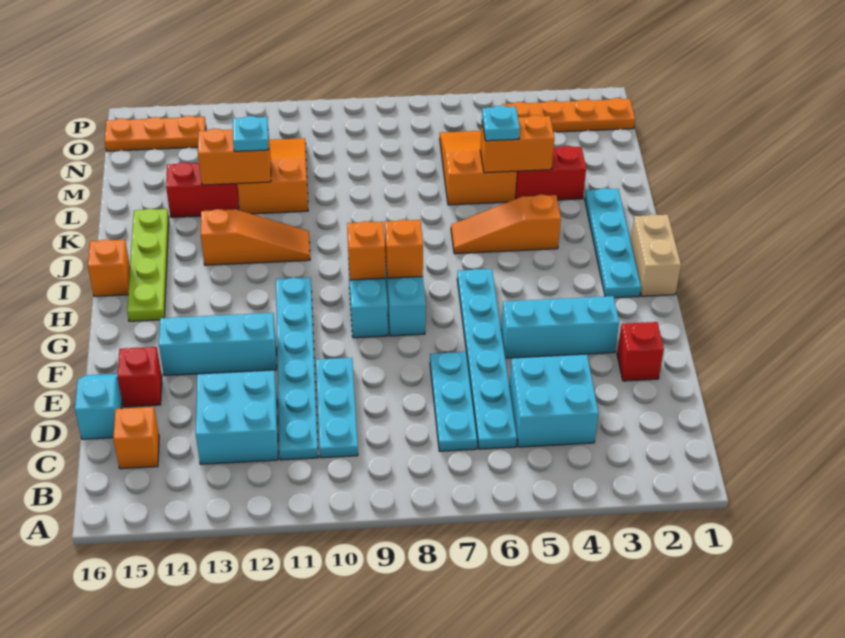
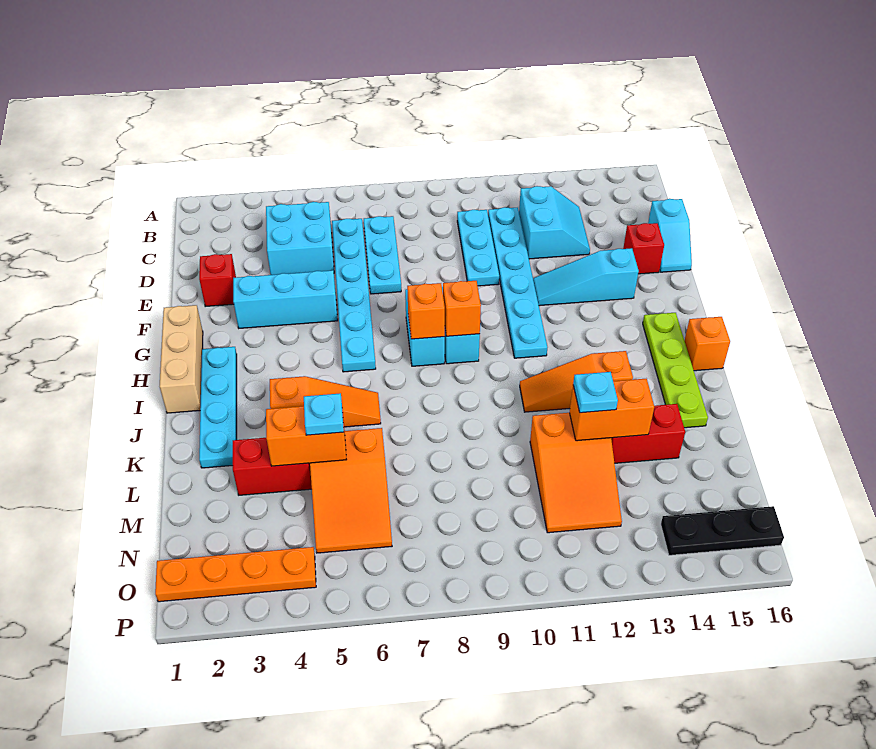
cyan 2x2 brick [196,370,278,464] -> cyan 2x2 slope [519,186,590,259]
orange 1x1 brick [113,407,159,469] -> none
cyan 1x3 brick [159,313,277,376] -> cyan 1x3 slope [533,248,639,306]
tan 1x2 brick [631,214,681,296] -> tan 1x3 brick [160,305,203,413]
orange 1x3 plate [105,116,206,151] -> black 1x3 plate [661,506,784,555]

